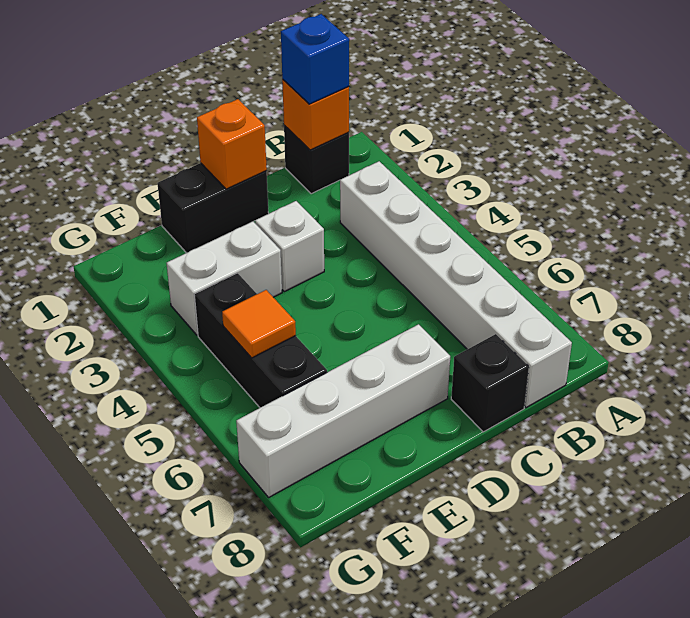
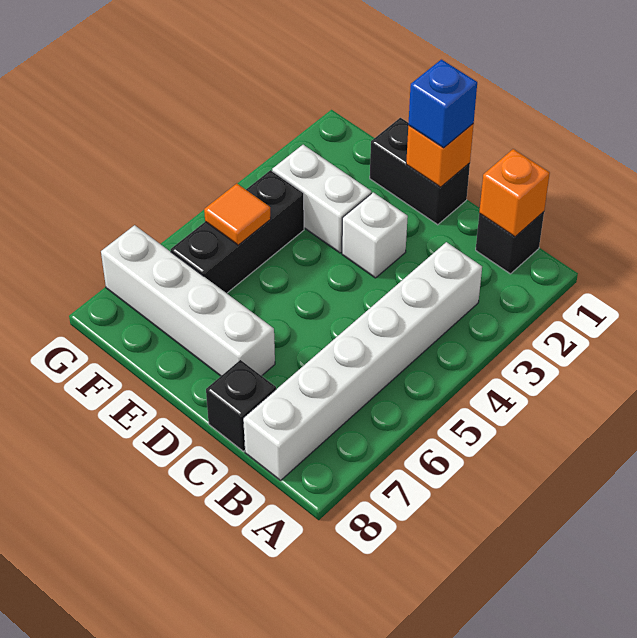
blue 1x1 brick [281,14,349,104] -> blue 1x1 brick moved to [408,60,477,148]

